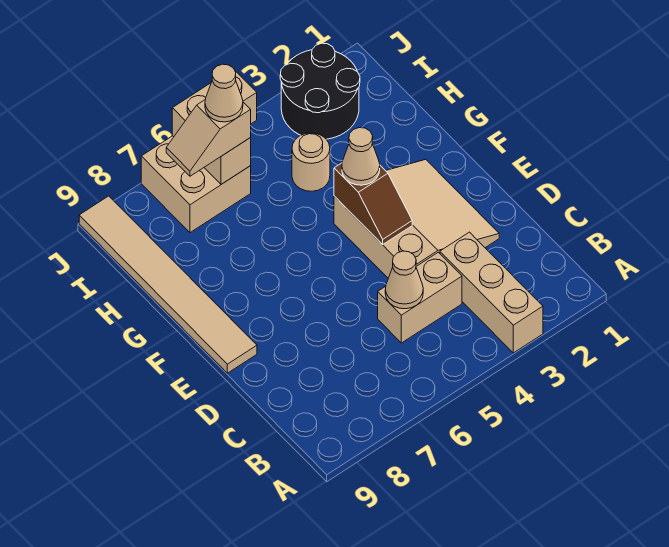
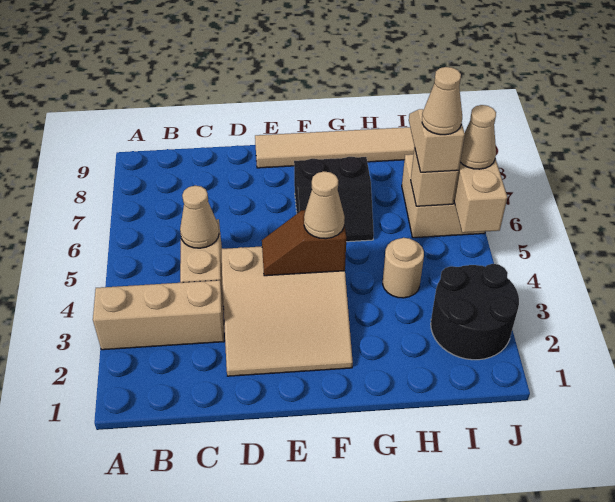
none -> black 2x2 slope [294,157,374,242]
none -> tan 1x1 cone [460,105,496,169]

